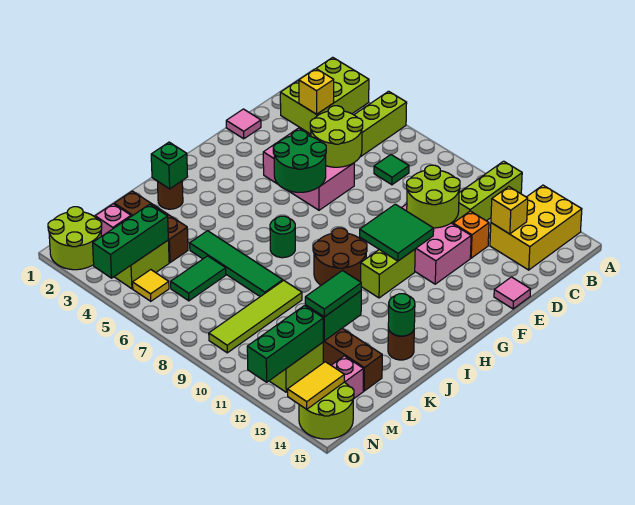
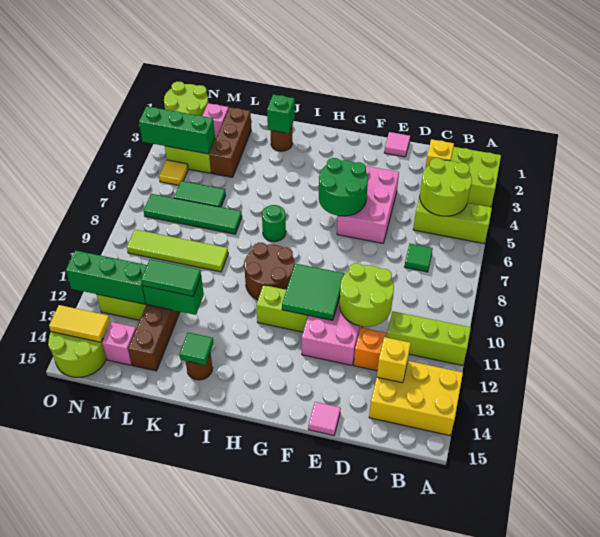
lime 2x2 round brick [310,106,363,167] -> lime 2x2 round brick moved to [420,158,472,216]
green 1x1 round brick [388,294,415,336] -> green 1x1 tile [180,333,213,365]
green 1x4 tile [190,231,283,297] -> green 1x4 tile turned to [143,194,242,234]

